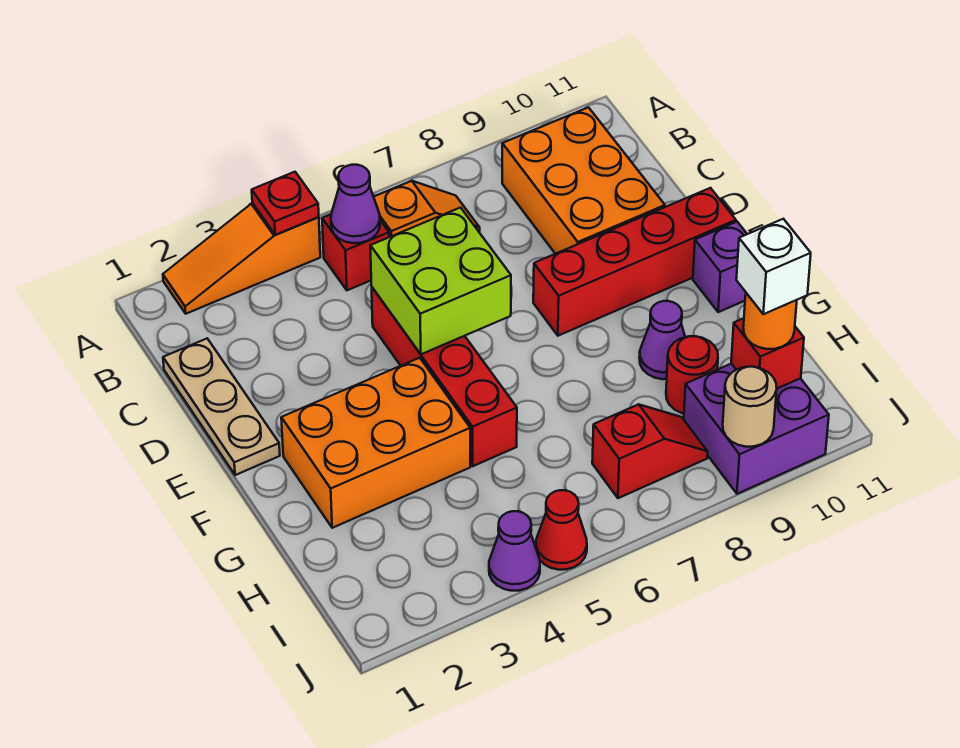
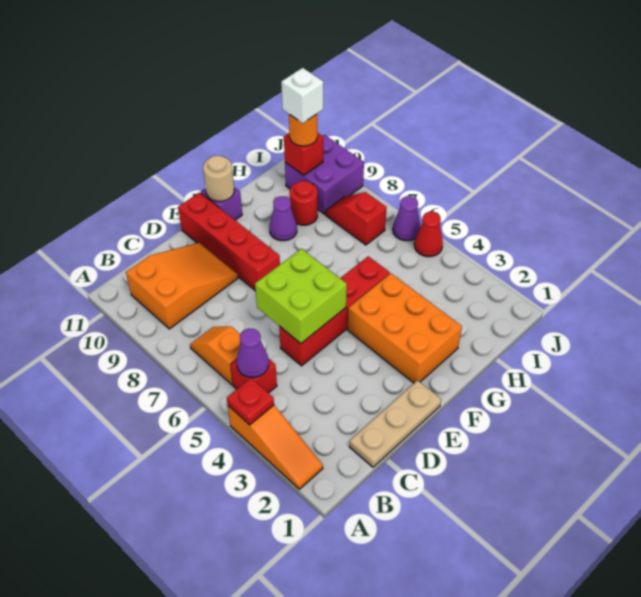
orange 2x3 brick [502,107,665,254] -> orange 2x3 slope [126,243,238,329]
purple 1x1 cone [489,511,540,591] -> purple 1x1 cone moved to [393,196,421,241]
tan 1x1 round brick [723,367,777,447] -> tan 1x1 round brick moved to [203,156,234,201]

